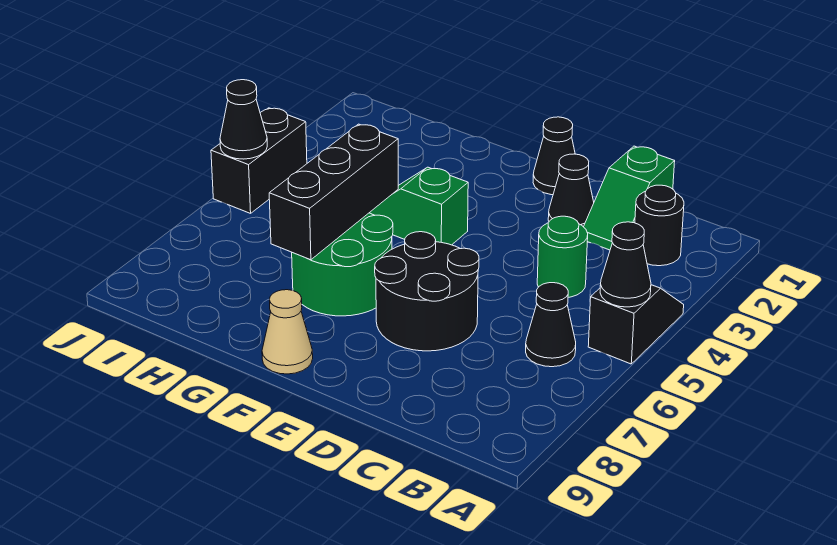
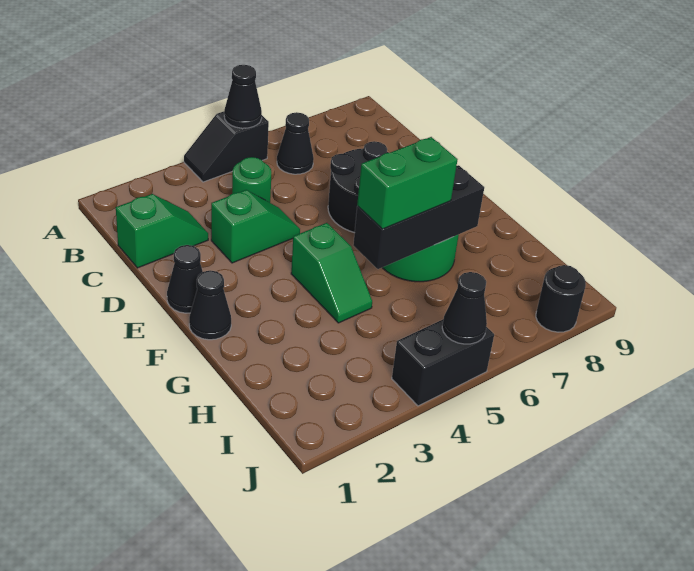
black 1x1 round brick [635,185,684,266] -> black 1x1 round brick moved to [536,265,586,332]
black 1x1 cone [548,154,594,227] -> black 1x1 cone moved to [189,270,231,340]
none -> green 1x2 slope [211,190,300,263]
tan 1x1 cone [262,290,313,374] -> none
none -> green 1x2 brick [357,137,457,229]

